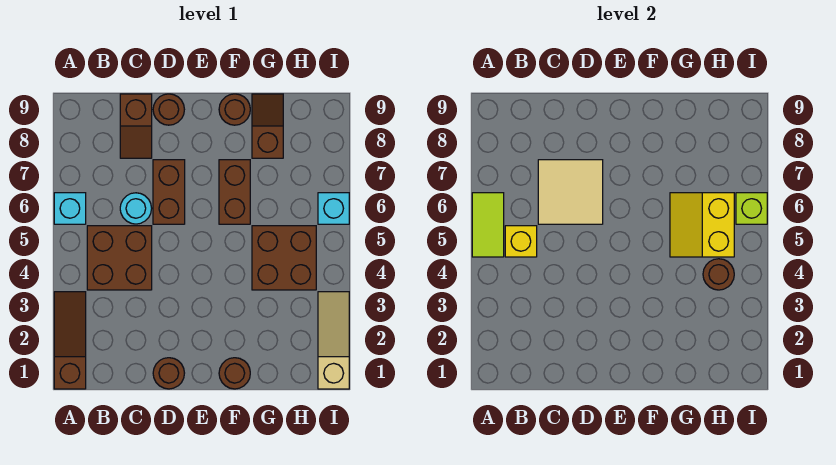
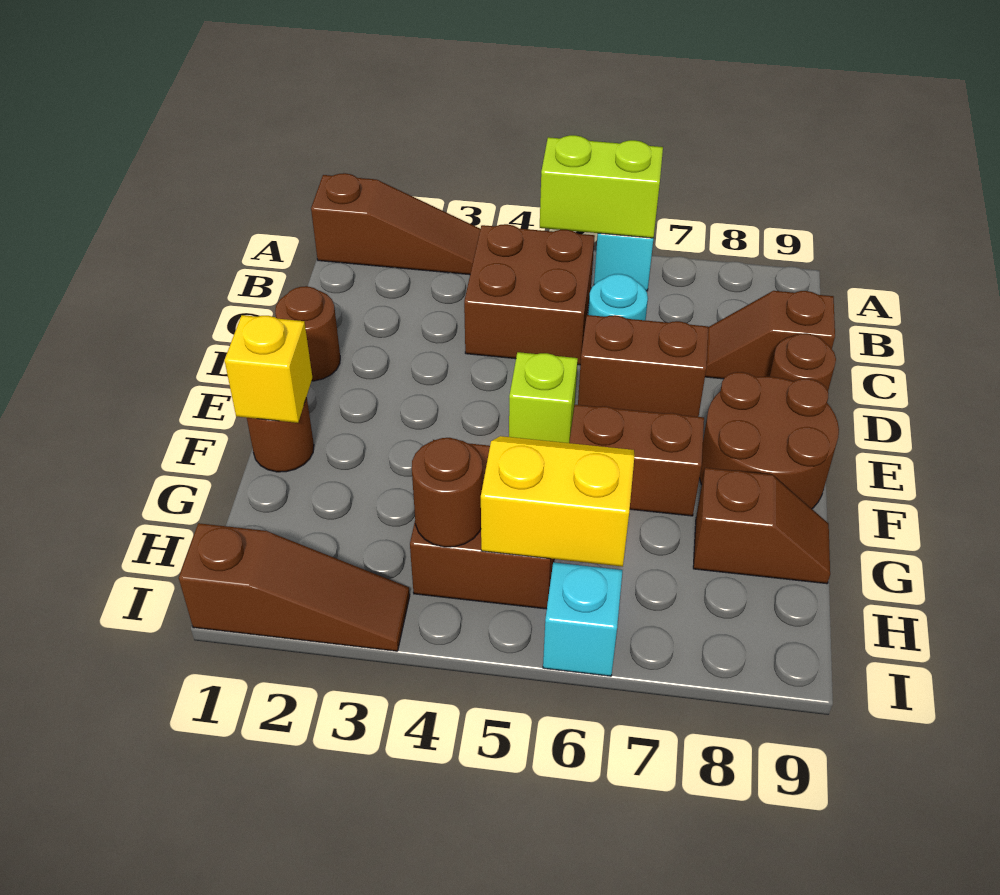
lime 1x2 tile [472,193,504,257] -> lime 1x2 brick [540,135,663,238]
yellow 1x1 brick [505,226,537,257] -> yellow 1x1 brick moved to [224,315,312,423]
tan 2x2 tile [538,160,603,224] -> none
brown 1x1 round brick [219,94,250,125] -> brown 2x2 round brick [700,372,839,509]
tan 1x3 slope [318,292,349,389] -> brown 1x3 slope [179,523,410,651]
lime 1x1 brick [736,193,767,224] -> lime 1x1 brick moved to [509,352,578,443]

